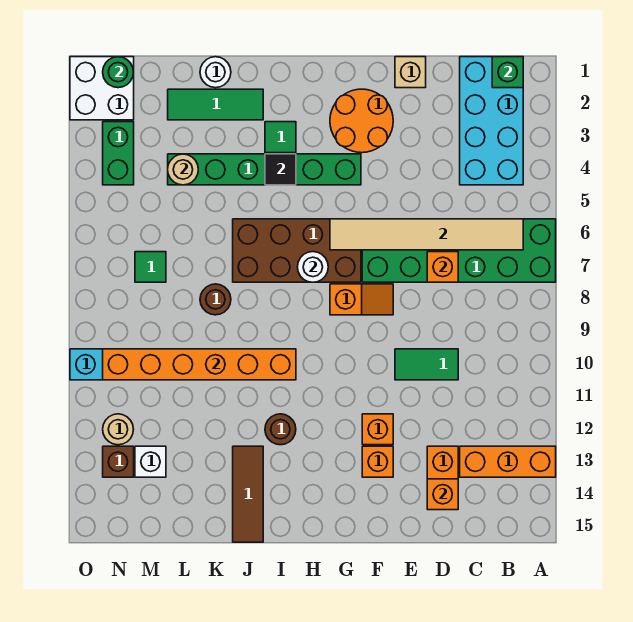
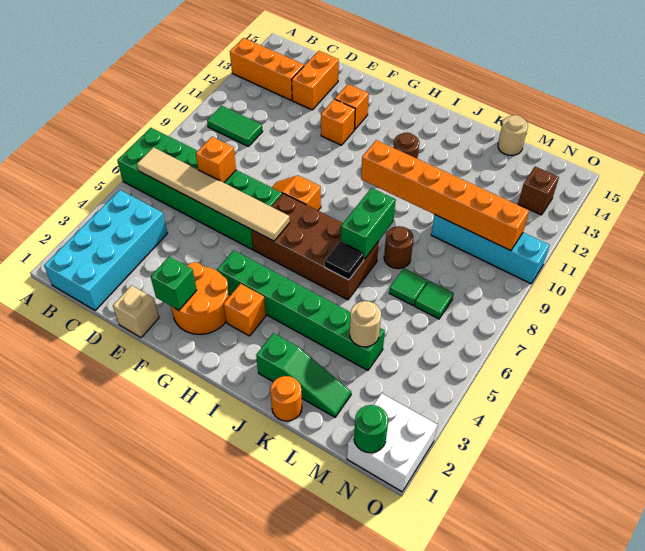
green 1x1 brick [492,57,523,88] -> green 1x1 brick moved to [151,256,197,310]
green 1x2 tile [395,349,458,380] -> green 1x2 tile moved to [207,106,263,146]
orange 1x1 brick [427,479,458,510] -> orange 1x1 brick moved to [224,284,266,336]
white 1x1 round brick [298,252,328,282] -> none
green 1x1 tile [265,122,296,153] -> green 1x1 tile moved to [389,268,428,305]
black 1x1 tile [265,154,296,185] -> black 1x1 tile moved to [325,242,364,280]
green 1x3 tile [168,89,263,120] -> green 1x3 slope [256,333,351,417]
brown 1x3 tile [233,446,263,542] -> none
white 1x1 round brick [200,57,231,88] -> orange 1x1 round brick [270,376,302,421]
white 1x1 brick [135,446,166,477] -> none
green 1x2 brick [103,122,134,185] -> green 1x2 brick moved to [341,188,396,259]
tan 1x1 round brick [103,414,133,445] -> tan 1x1 round brick moved to [498,115,528,155]

